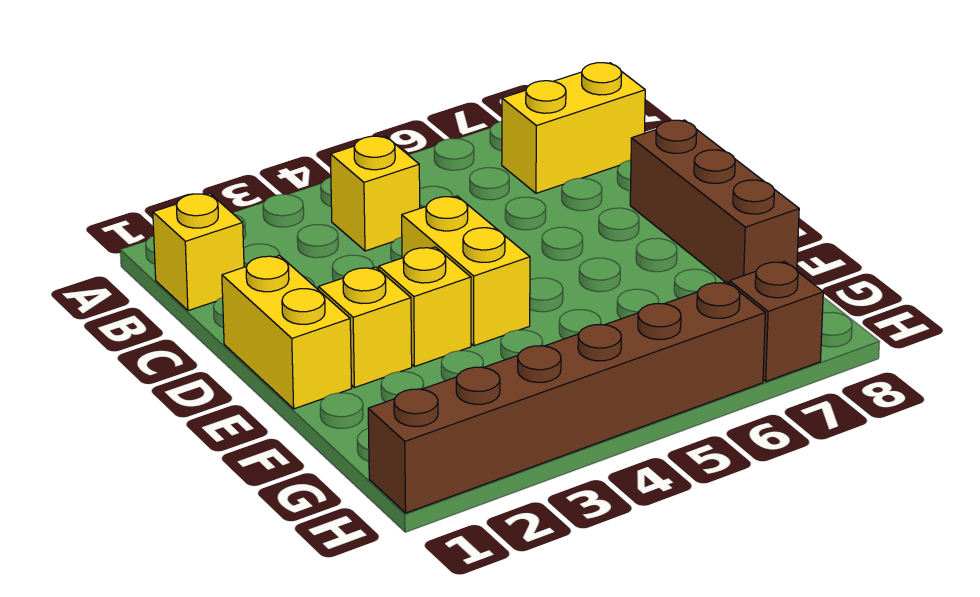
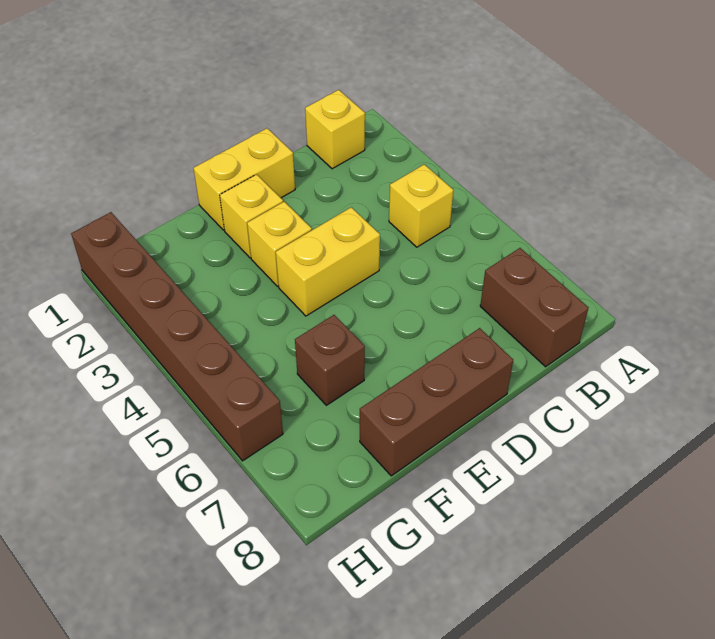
yellow 1x2 brick [502,63,645,193] -> brown 1x2 brick [480,248,589,367]
brown 1x1 brick [730,261,823,381] -> brown 1x1 brick moved to [295,315,365,405]

